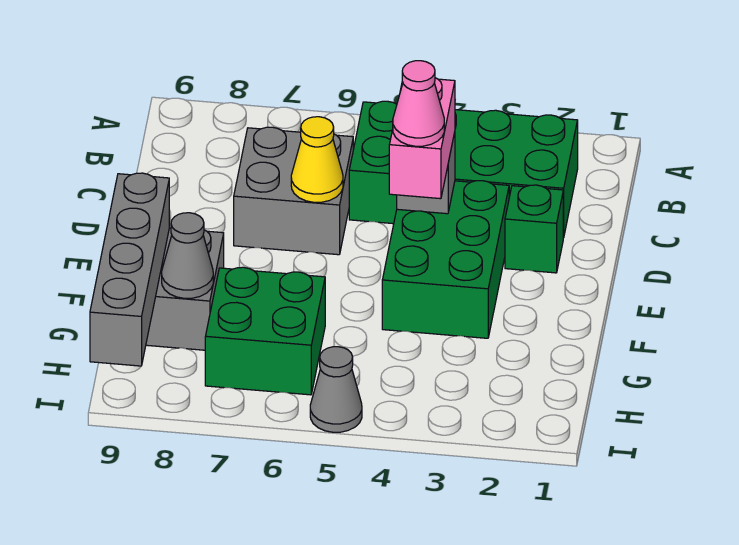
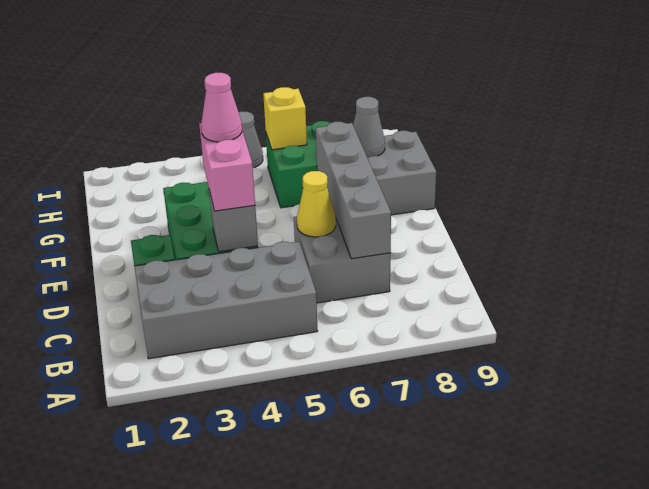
green 2x4 brick [349,101,578,238] -> grey 2x4 brick [134,242,318,359]
grey 1x4 brick [90,173,169,366] -> grey 1x4 brick moved to [316,122,391,259]
none -> yellow 1x1 brick [263,87,307,150]

